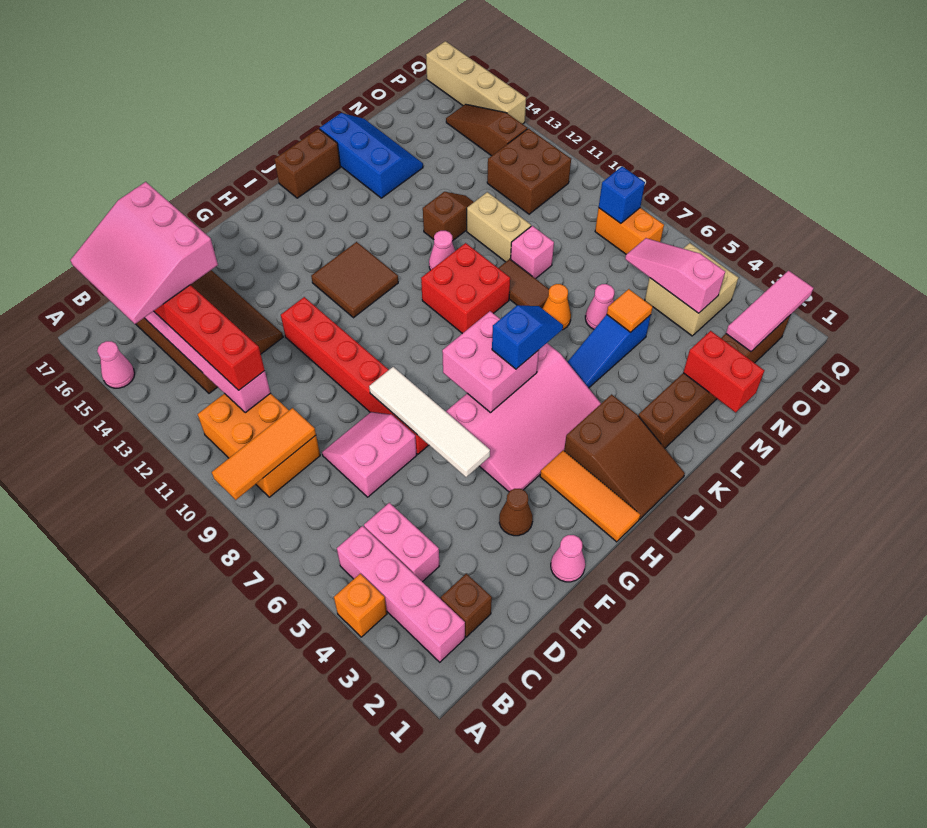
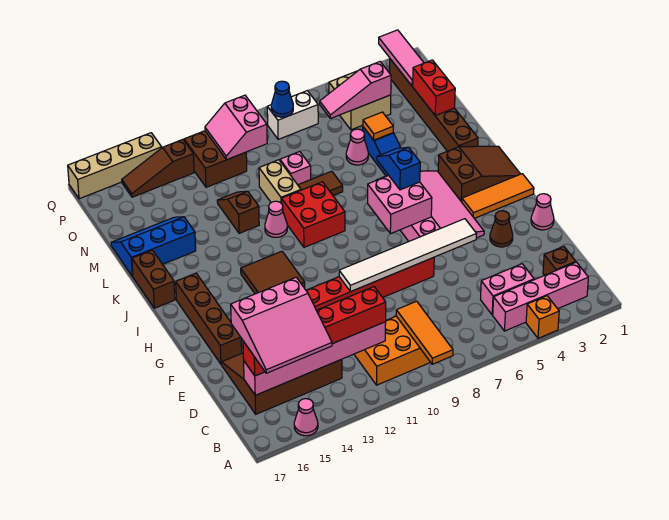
pink 2x2 slope [322,412,417,497] -> pink 2x2 slope moved to [205,95,267,160]
white 1x4 tile [369,367,490,477] -> white 1x6 tile [339,219,476,292]
none -> brown 1x4 brick [176,273,242,364]
orange 1x1 cone [543,284,571,329] -> none
red 1x2 brick [683,331,765,412] -> red 1x2 brick turned to [413,60,455,116]
tan 1x2 brick [467,192,531,262] -> tan 1x2 brick turned to [259,160,301,203]
orange 1x2 brick [595,208,664,254] -> white 1x2 brick [267,91,318,139]
blue 1x1 brick [599,166,645,223] -> blue 1x1 cone [271,81,293,117]

